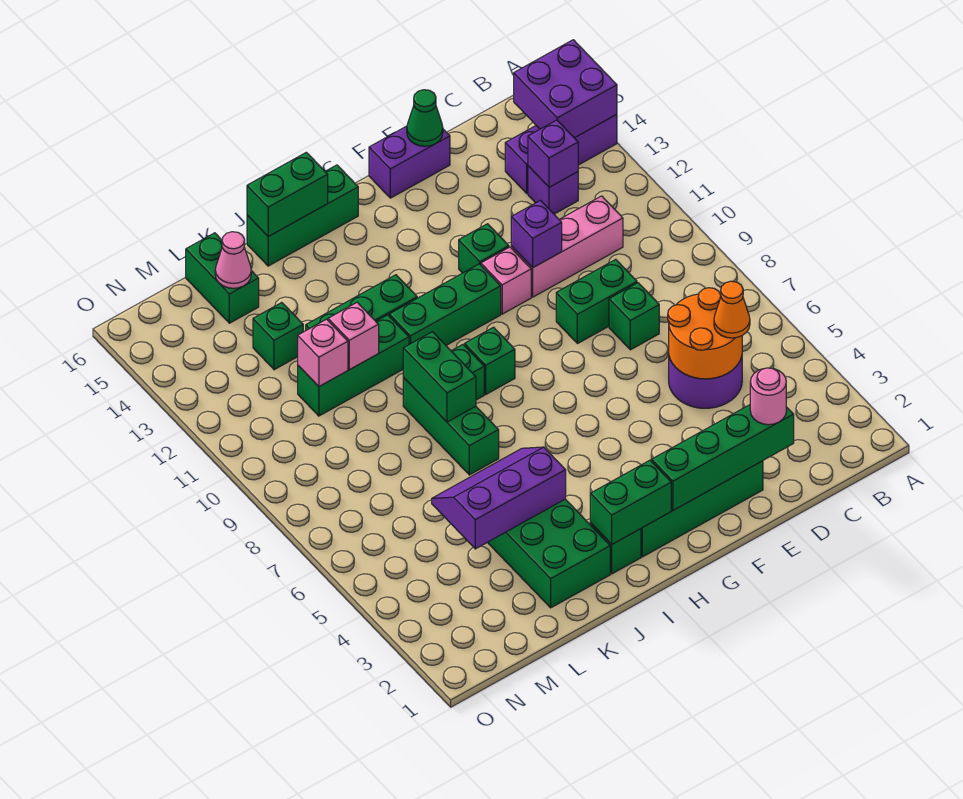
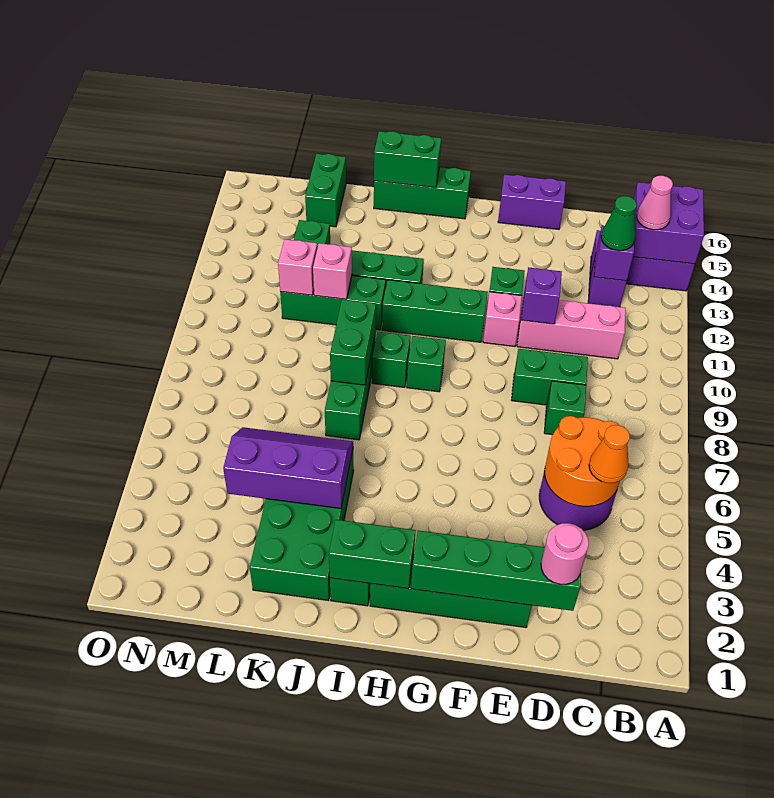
green 1x1 cone [407,90,443,146] -> green 1x1 cone moved to [601,196,637,251]
pink 1x1 cone [215,232,251,288] -> pink 1x1 cone moved to [637,176,673,230]

